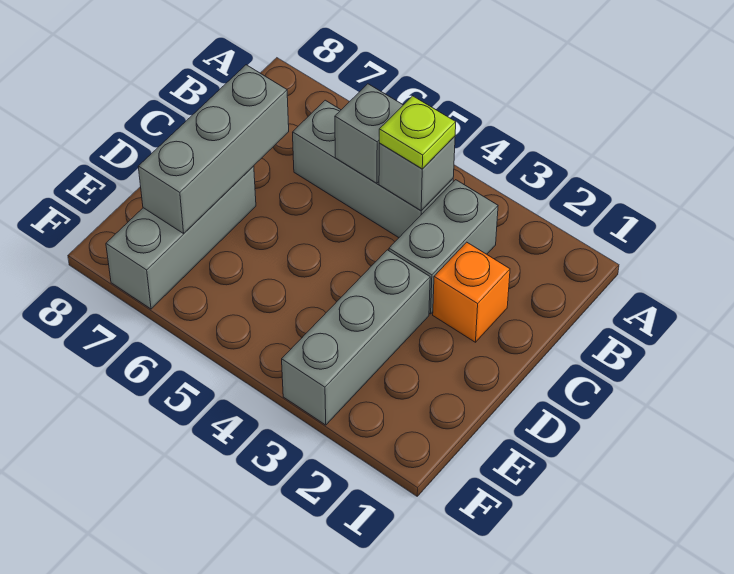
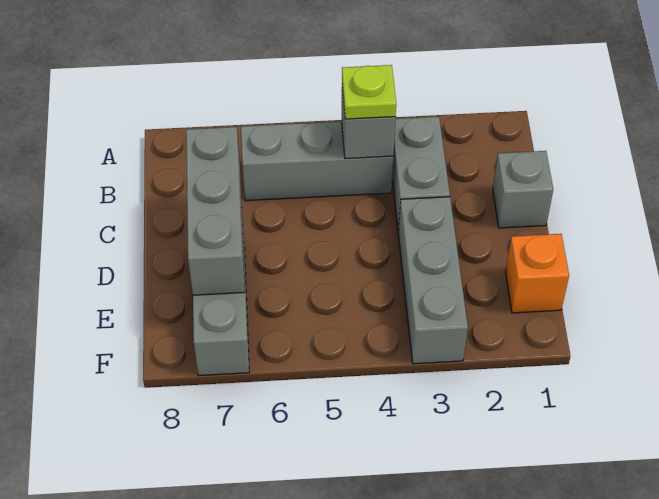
grey 1x1 brick [335,84,403,183] -> grey 1x1 brick moved to [493,151,553,228]
orange 1x1 brick [433,242,510,342] -> orange 1x1 brick moved to [505,234,569,313]

